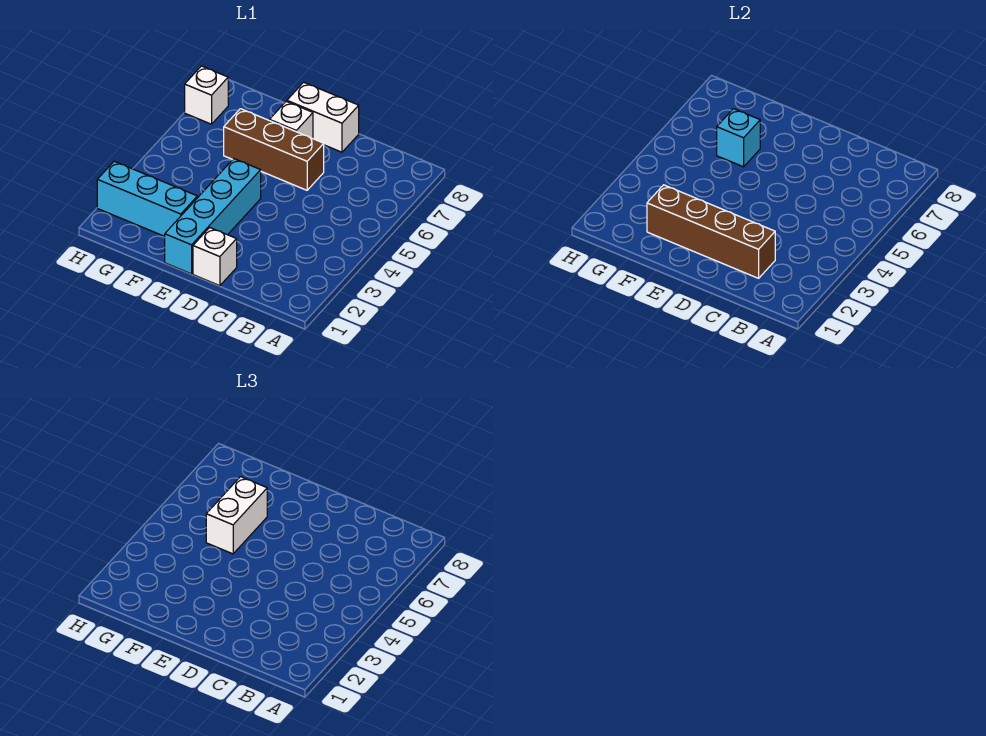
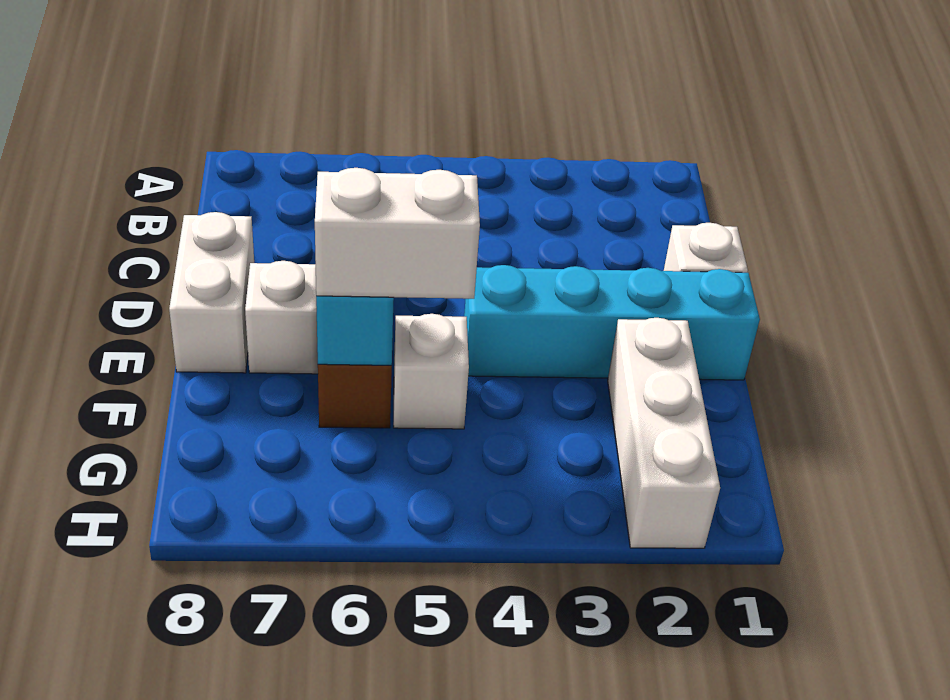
brown 1x4 brick [647,185,775,278] -> none
cyan 1x3 brick [97,161,197,236] -> white 1x3 brick [608,318,720,548]
white 1x1 brick [185,66,228,124] -> white 1x1 brick moved to [394,314,469,429]

